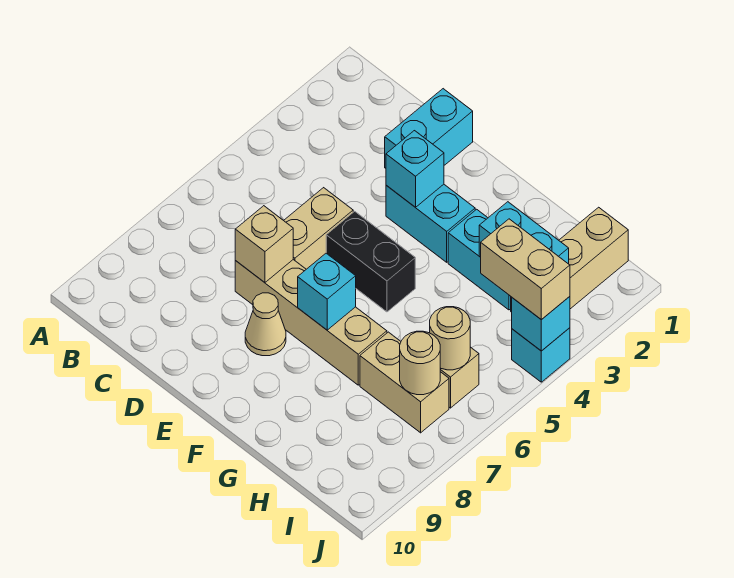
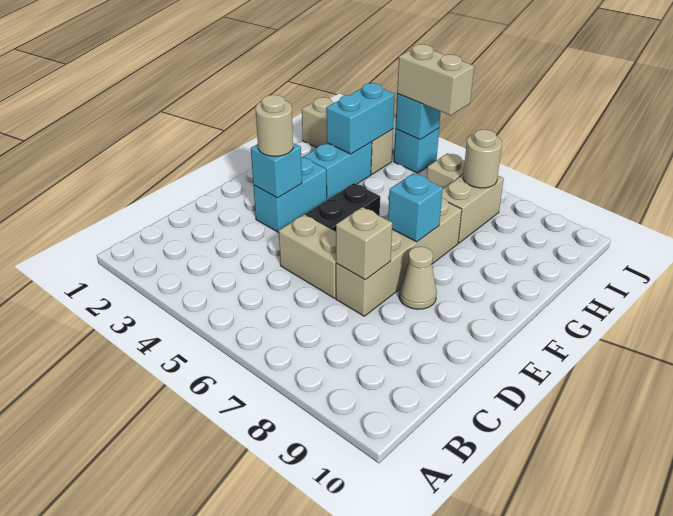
cyan 1x2 brick [385,89,473,168] -> none
tan 1x2 brick [481,219,570,320] -> tan 1x2 brick turned to [397,44,474,115]
tan 1x1 round brick [430,307,470,370] -> tan 1x1 round brick moved to [256,95,293,156]

